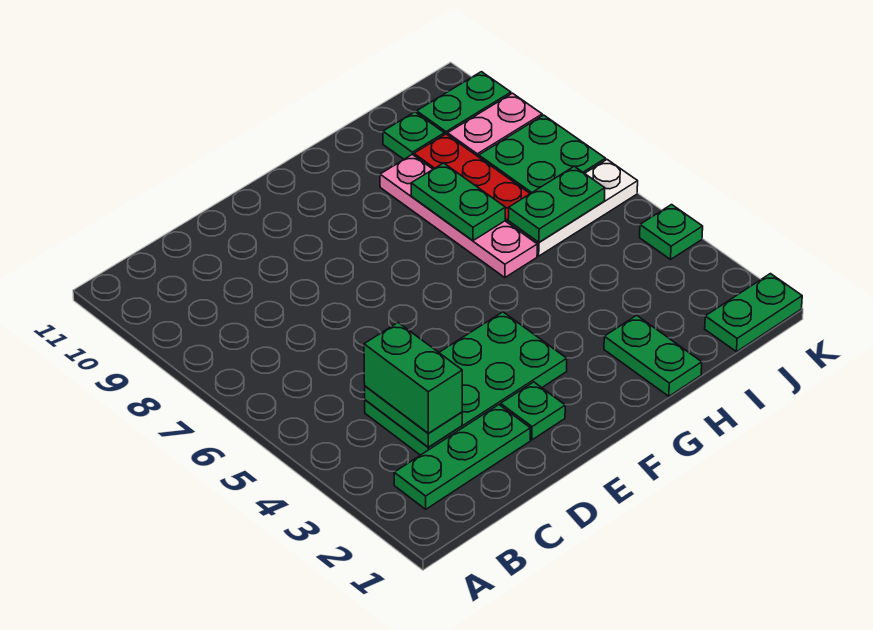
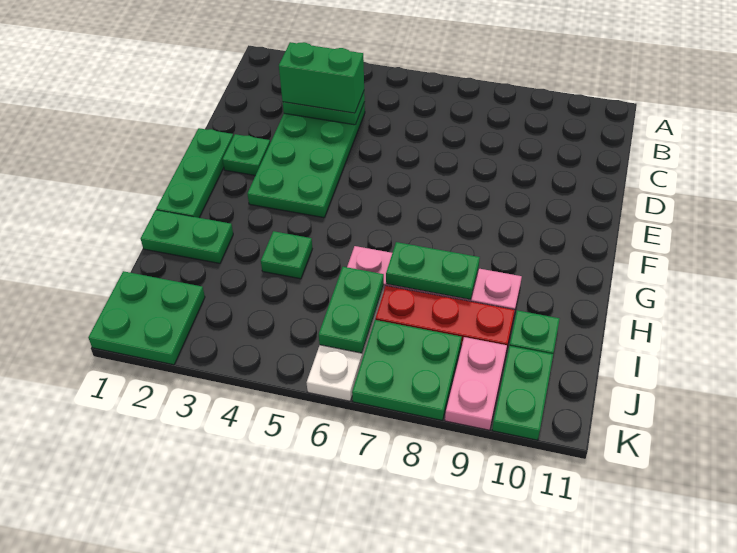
green 1x3 plate [394,405,530,509] -> green 1x3 plate moved to [156,128,233,218]
green 1x2 plate [705,274,802,352] -> green 2x2 plate [88,271,205,365]
green 1x1 plate [640,205,703,259] -> green 1x1 plate moved to [261,231,312,279]

